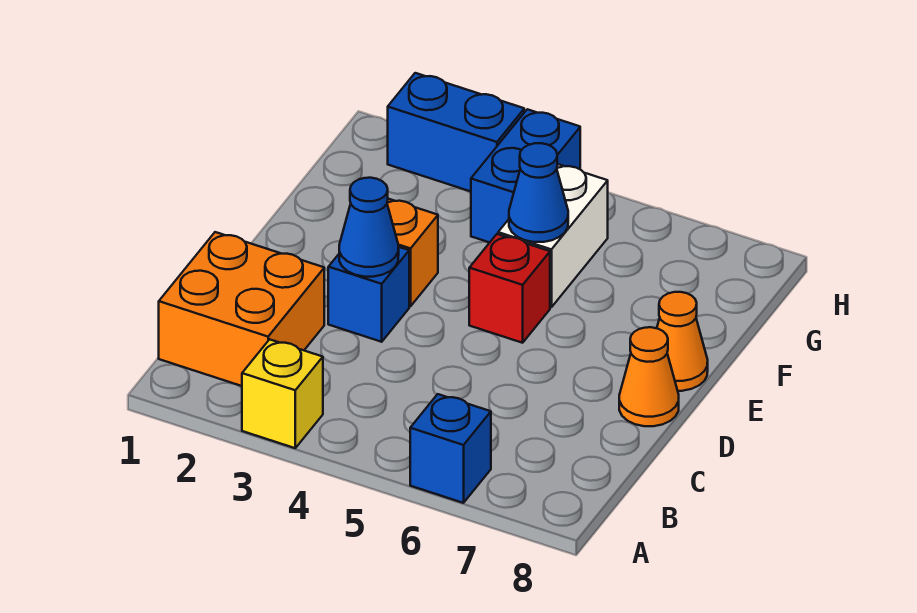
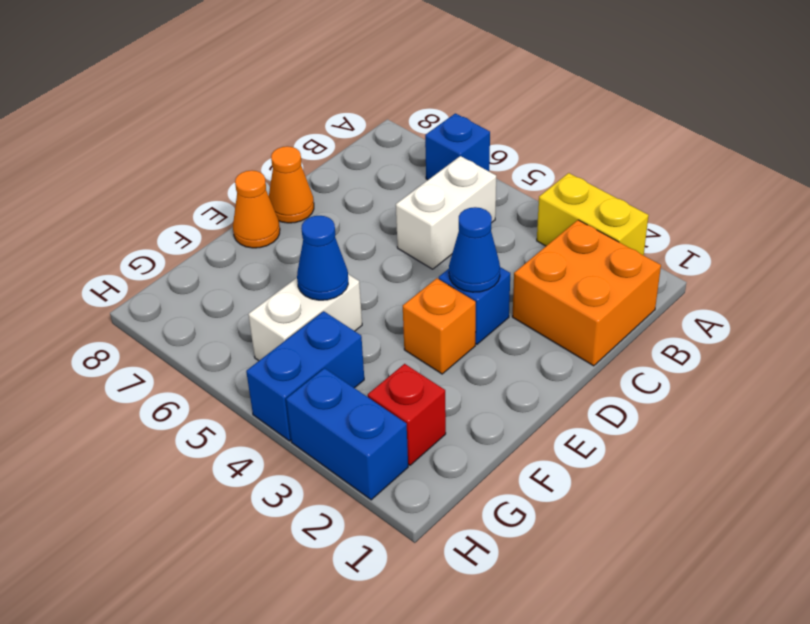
yellow 1x1 brick [242,339,323,448] -> yellow 1x2 brick [537,173,649,255]
none -> white 1x2 brick [396,156,496,269]
red 1x1 brick [469,234,550,343] -> red 1x1 brick moved to [368,364,446,465]

